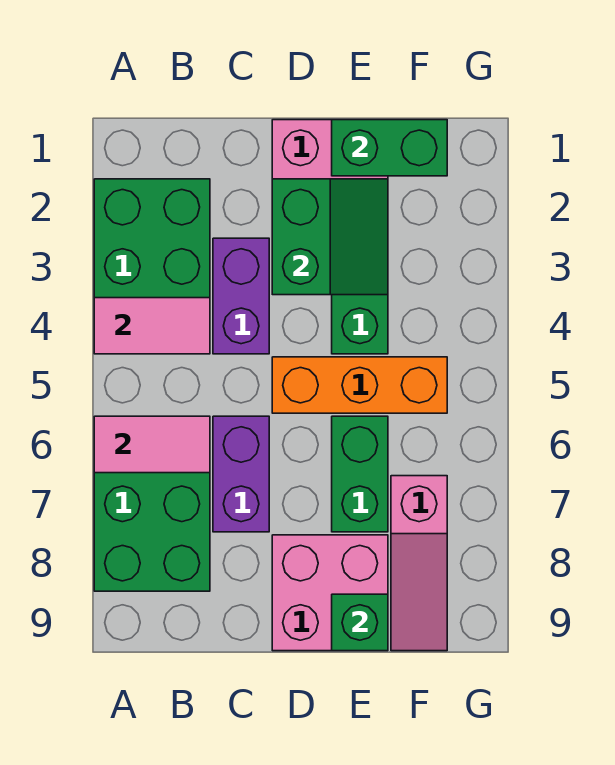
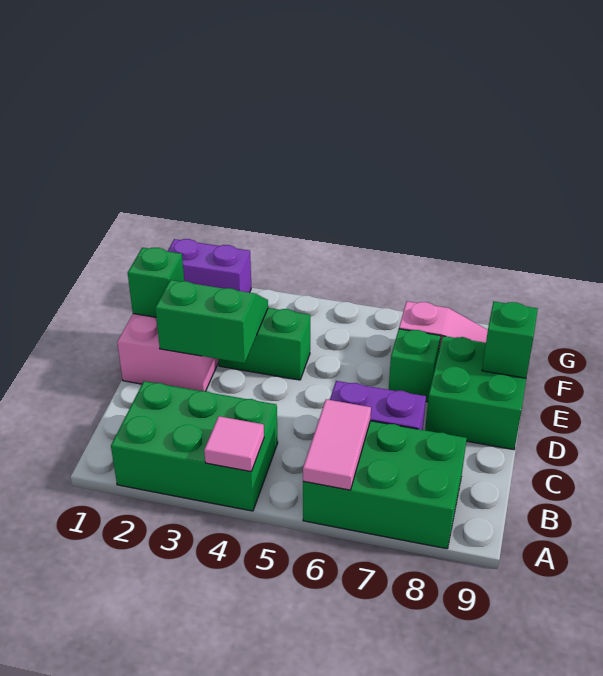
pink 1x2 tile [94,298,210,354] -> pink 1x1 tile [204,416,264,471]
purple 1x2 brick [213,238,269,354] -> purple 1x2 brick moved to [168,239,251,293]
orange 1x3 brick [272,357,447,413] -> none
pink 2x2 brick [272,535,388,651] -> green 2x2 brick [425,336,526,450]
green 1x2 brick [332,120,447,176] -> green 1x1 brick [128,248,184,317]
green 1x2 brick [332,416,388,532] -> green 1x1 brick [389,329,440,402]

